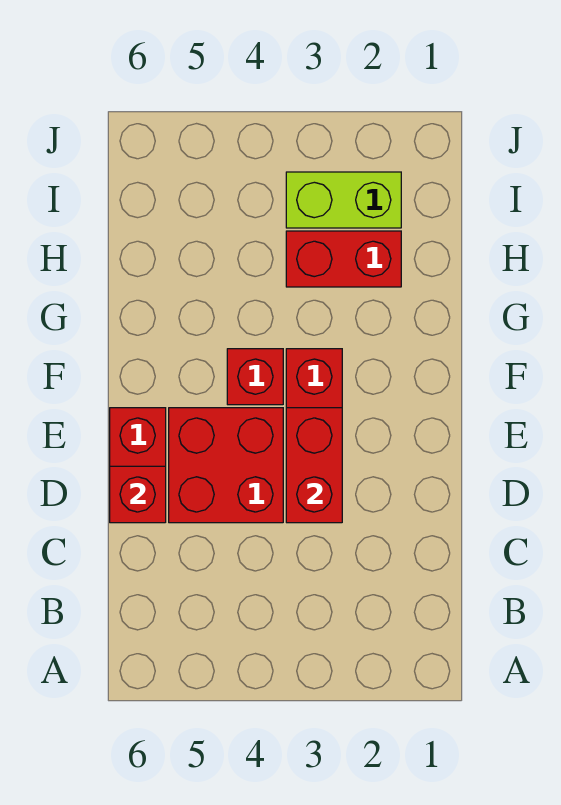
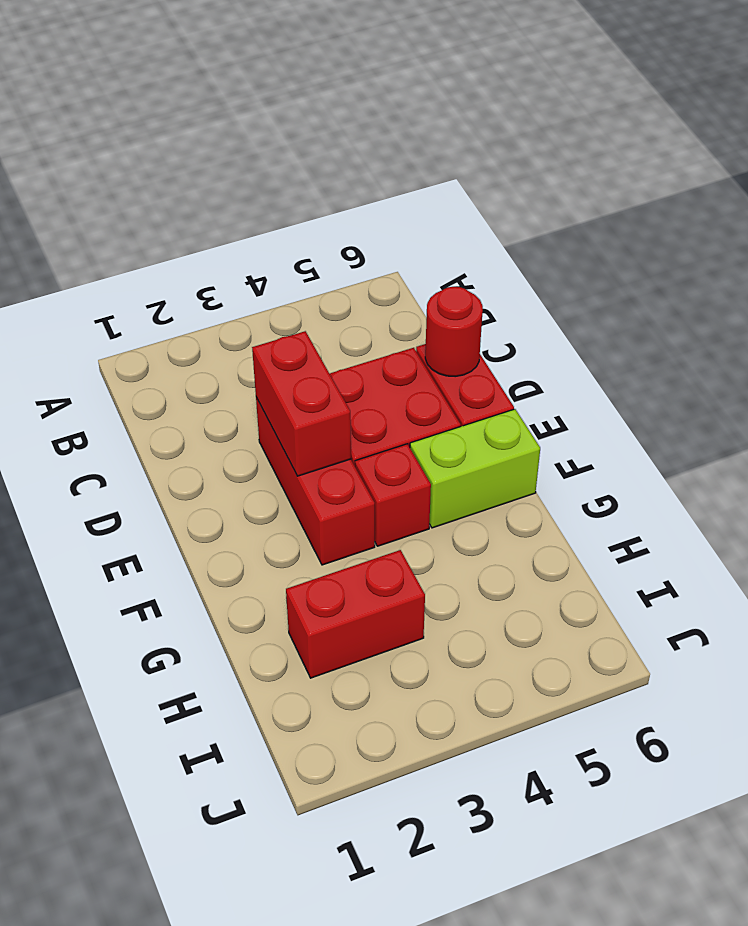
red 1x1 brick [110,466,166,523] -> red 1x1 round brick [425,287,483,377]
lime 1x2 brick [286,172,401,228] -> lime 1x2 brick moved to [410,409,540,528]

